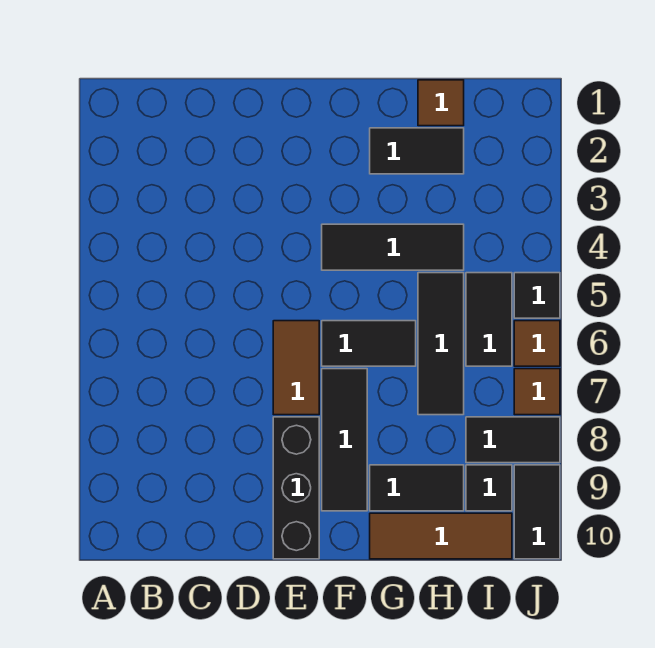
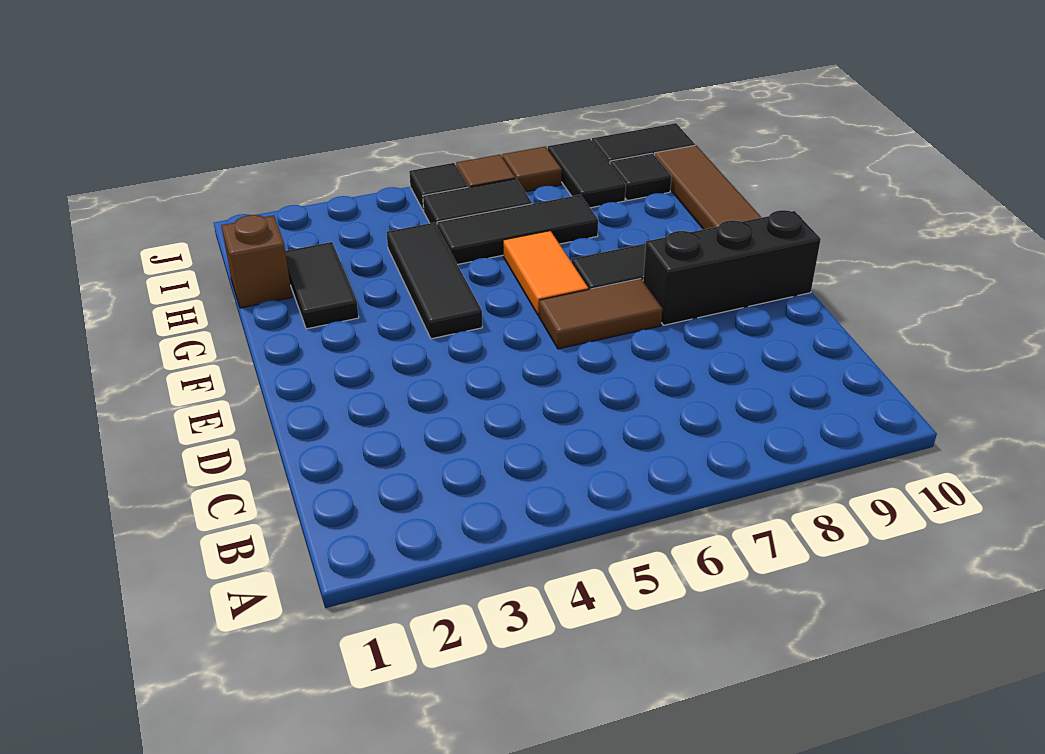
black 1x2 tile [322,321,416,366] -> orange 1x2 tile [503,231,588,316]
black 1x2 tile [370,465,464,511] -> none
brown 1x1 tile [418,80,464,126] -> brown 1x1 brick [221,215,292,308]

